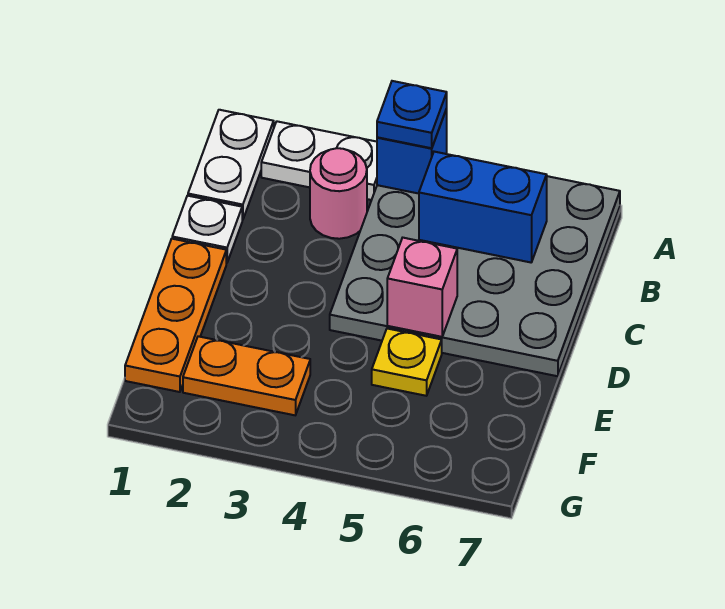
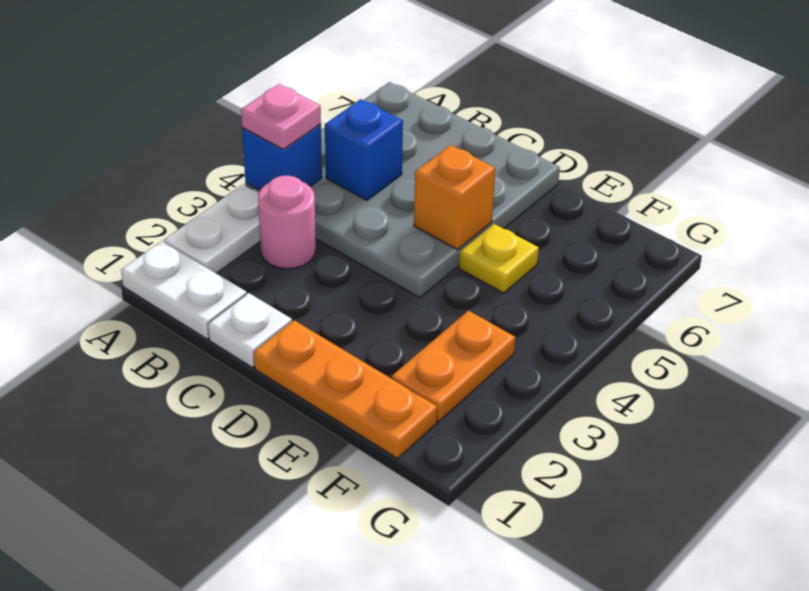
blue 1x1 plate [377,81,447,148] -> pink 1x1 plate [241,84,321,149]
blue 1x2 brick [419,152,547,262] -> blue 1x1 brick [325,99,403,200]
pink 1x1 brick [387,238,457,337] -> orange 1x1 brick [414,145,495,250]

